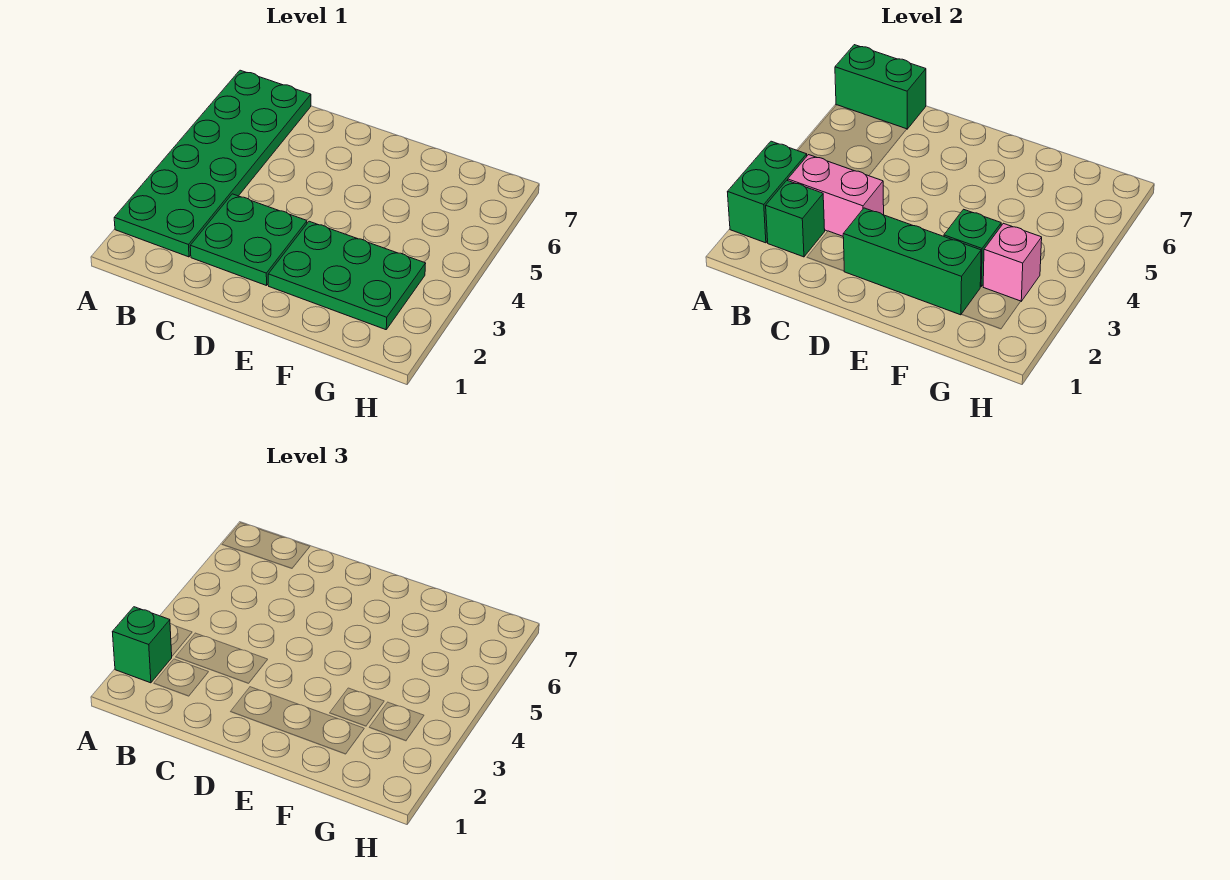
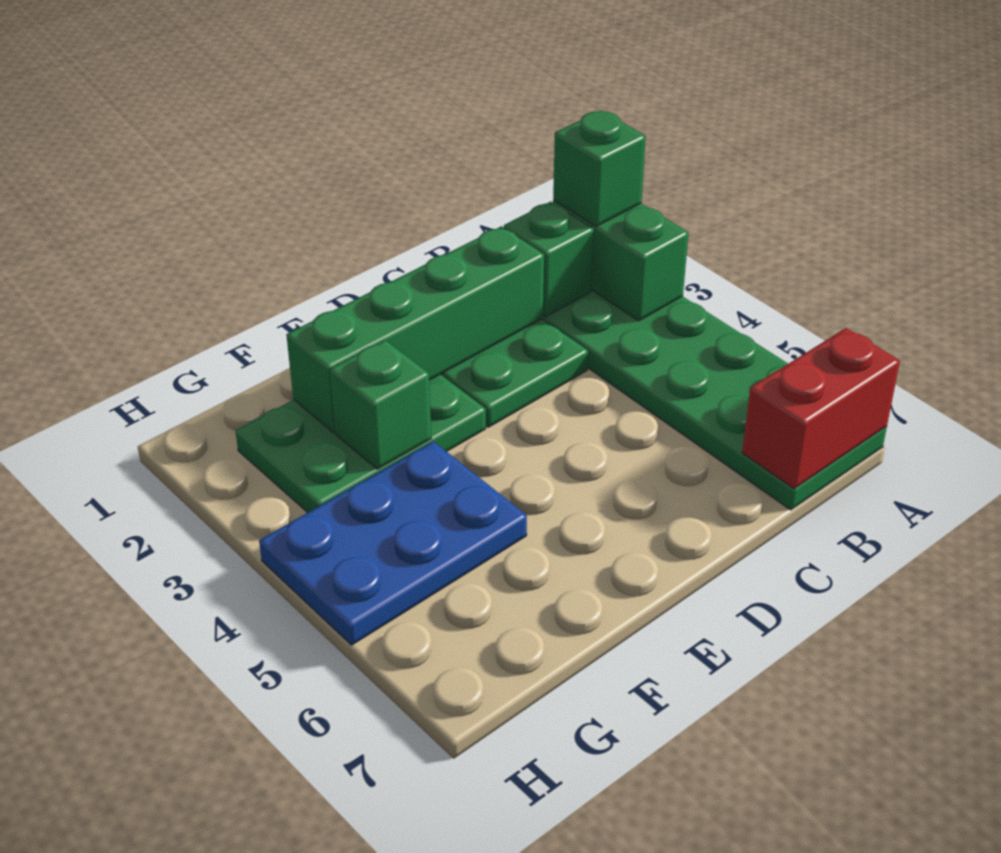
green 1x2 brick [835,45,926,129] -> red 1x2 brick [742,328,900,489]
pink 1x2 brick [788,155,884,236] -> none
green 1x3 brick [843,208,981,315] -> green 1x4 brick [286,226,544,432]
none -> blue 2x3 plate [259,441,527,645]
pink 1x1 brick [983,223,1042,301] -> none

